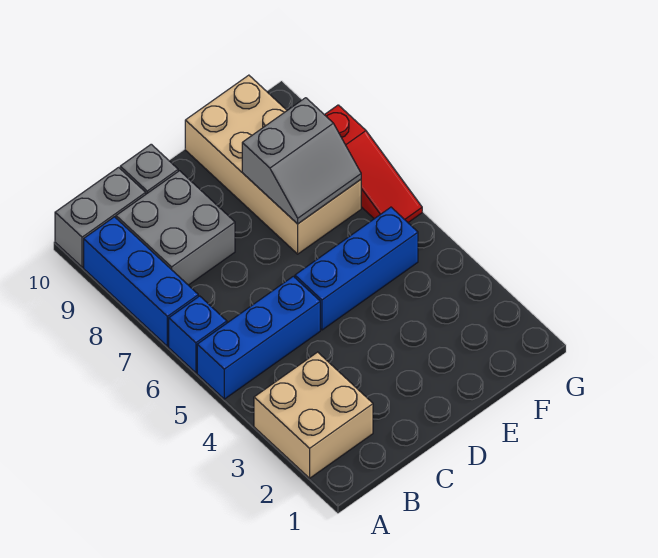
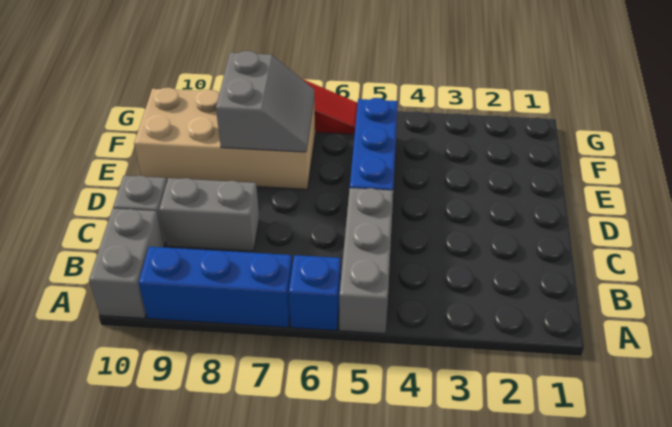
tan 2x2 brick [254,352,373,478] -> none
blue 1x3 brick [197,276,320,399] -> grey 1x3 brick [339,188,393,334]
grey 2x2 brick [116,171,235,285] -> grey 1x2 brick [159,178,259,251]

